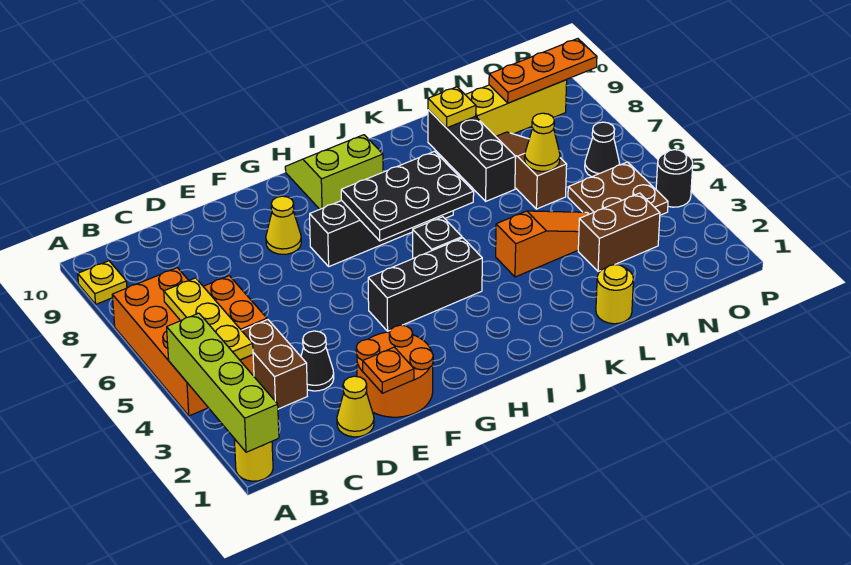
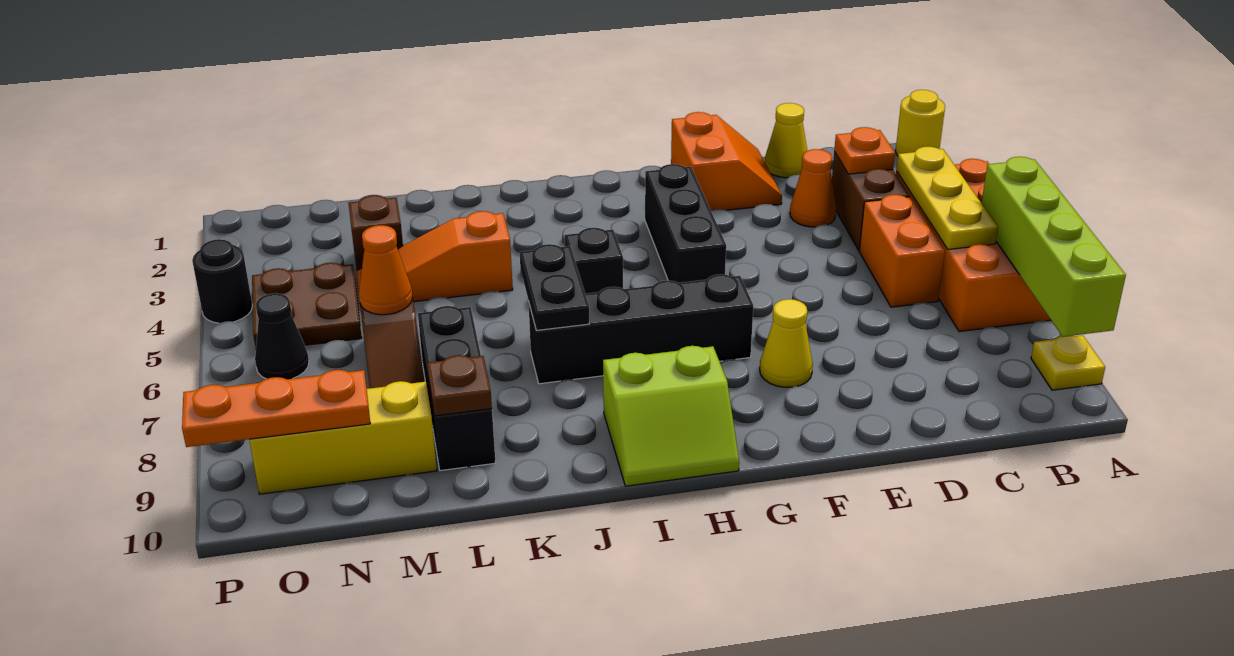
lime 1x4 brick [167,313,279,452] -> lime 1x4 brick moved to [982,157,1126,337]
black 1x1 cone [301,331,334,391] -> orange 1x1 cone [790,149,836,227]
orange 2x2 round brick [356,325,433,417] -> orange 2x2 slope [671,112,782,210]
orange 1x1 plate [363,347,414,393] -> orange 1x1 plate moved to [834,127,895,174]
black 1x3 brick [368,238,482,331] -> black 1x3 brick turned to [645,164,726,283]
black 2x3 plate [341,151,474,241] -> black 1x2 plate [520,244,589,330]
yellow 1x1 round brick [596,265,633,324] -> none
yellow 1x1 plate [428,87,476,128] -> brown 1x1 plate [427,355,492,416]
brown 1x2 brick [578,193,660,272] -> brown 1x1 brick [349,195,403,270]
yellow 1x1 cone [525,113,560,171] -> orange 1x1 cone [359,225,412,315]

